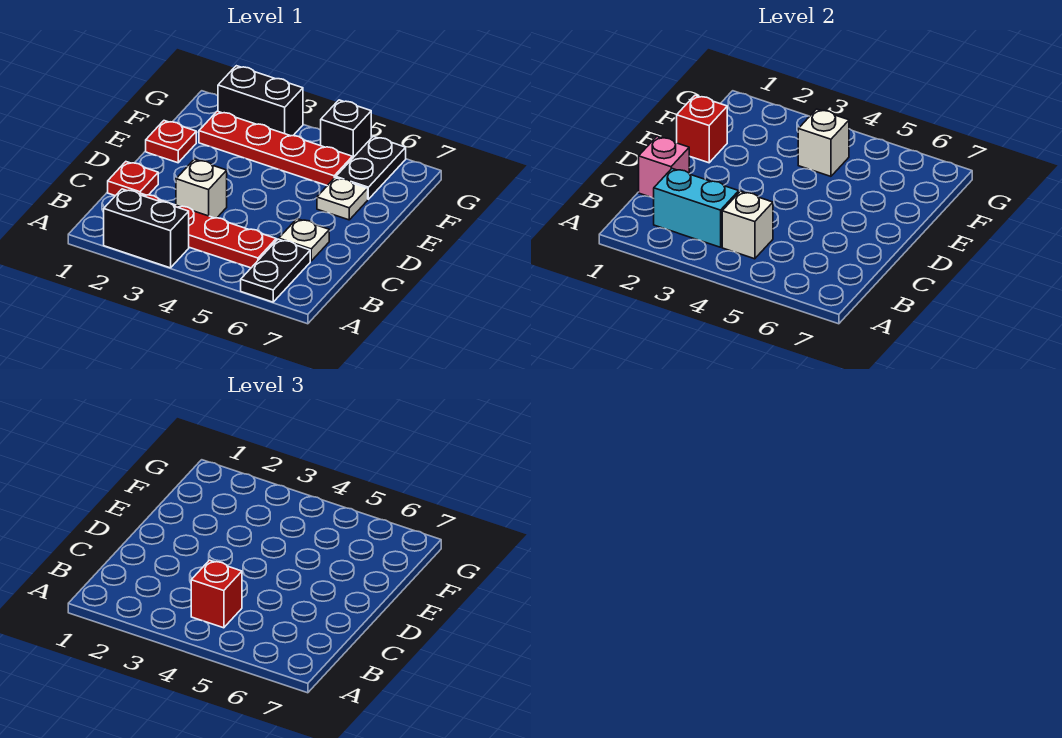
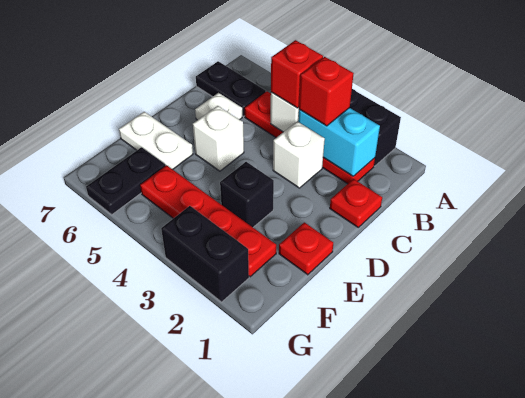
black 1x2 plate [241,239,310,302] -> black 1x2 plate turned to [196,61,266,116]
pink 1x1 brick [639,137,689,198] -> none
red 1x1 brick [677,95,727,163] -> red 1x1 brick moved to [299,57,354,126]
white 1x1 plate [317,178,368,220] -> white 1x2 plate [119,112,193,169]
white 1x1 brick [798,109,849,176] -> white 1x1 brick moved to [193,106,244,171]
black 1x1 brick [321,100,371,159] -> black 1x1 brick moved to [220,162,274,227]

